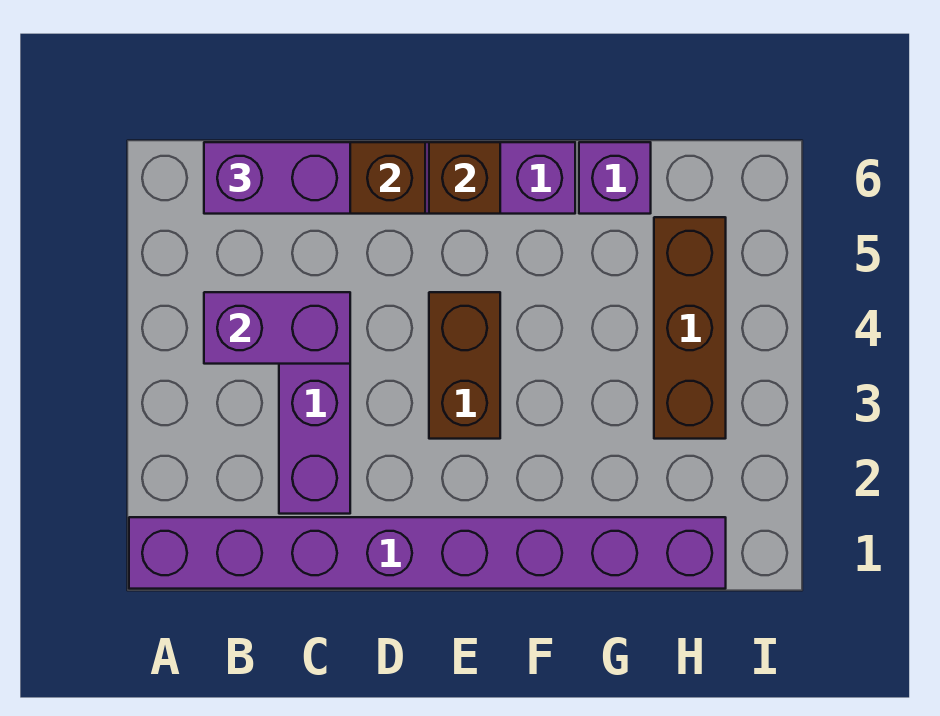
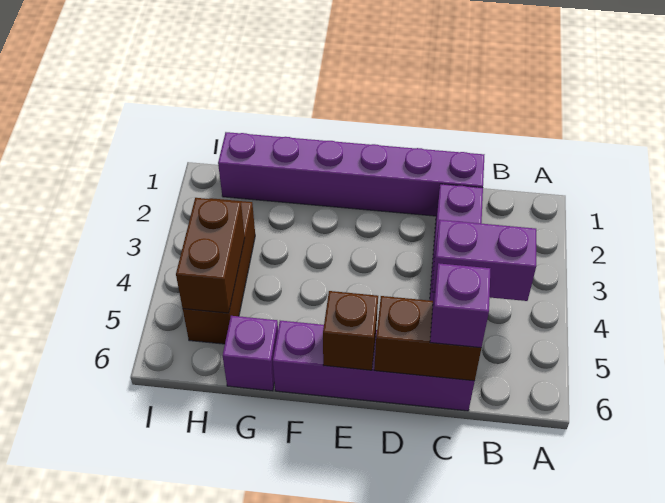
purple 1x8 brick [129,517,726,589] -> purple 1x6 brick [218,132,484,216]
purple 1x2 brick [204,142,350,214] -> purple 1x1 brick [430,263,490,348]
brown 1x2 brick [429,292,500,439] -> brown 1x2 brick moved to [176,198,245,313]

